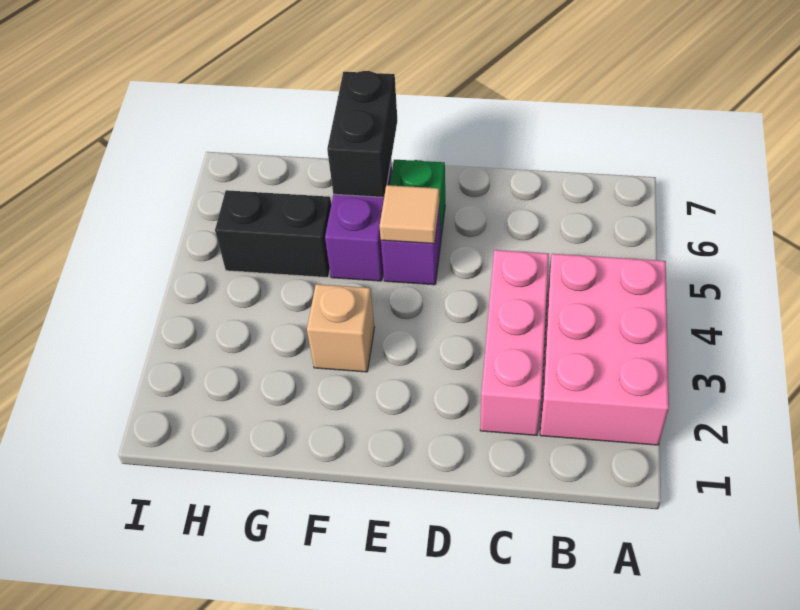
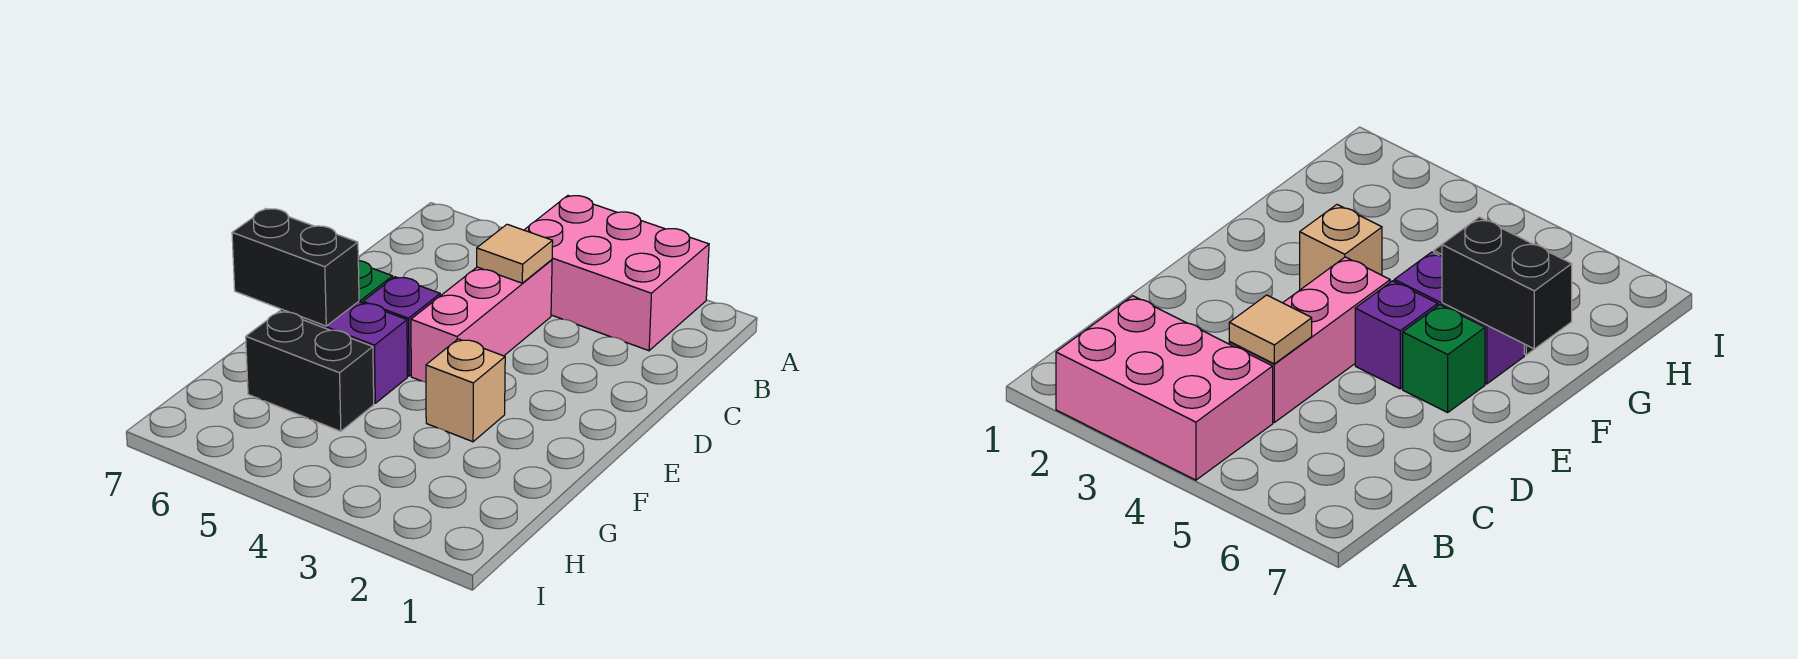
pink 1x3 brick [480,250,549,435] -> pink 1x3 brick turned to [411,260,552,382]
tan 1x1 tile [380,185,440,244] -> tan 1x1 tile moved to [477,224,553,283]
black 1x2 brick [215,190,331,277] -> black 1x2 brick turned to [246,311,374,431]

